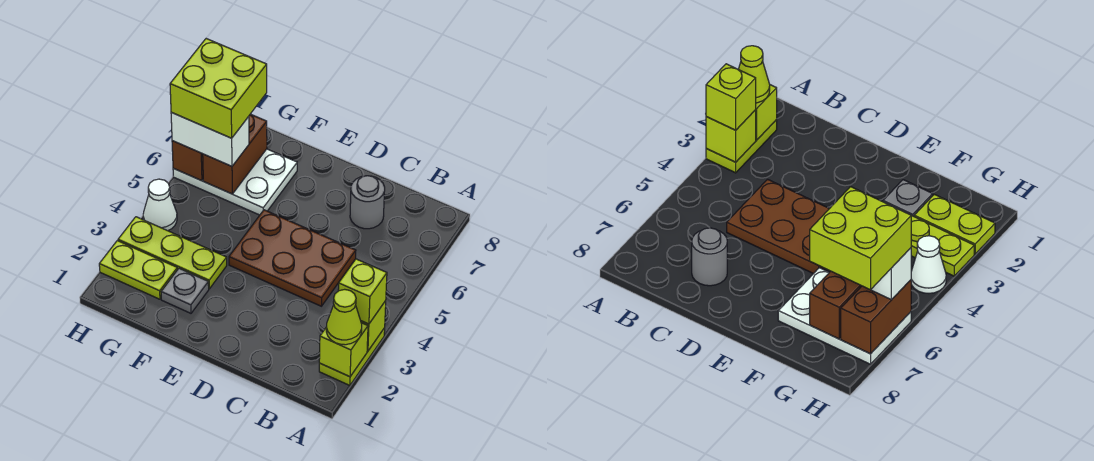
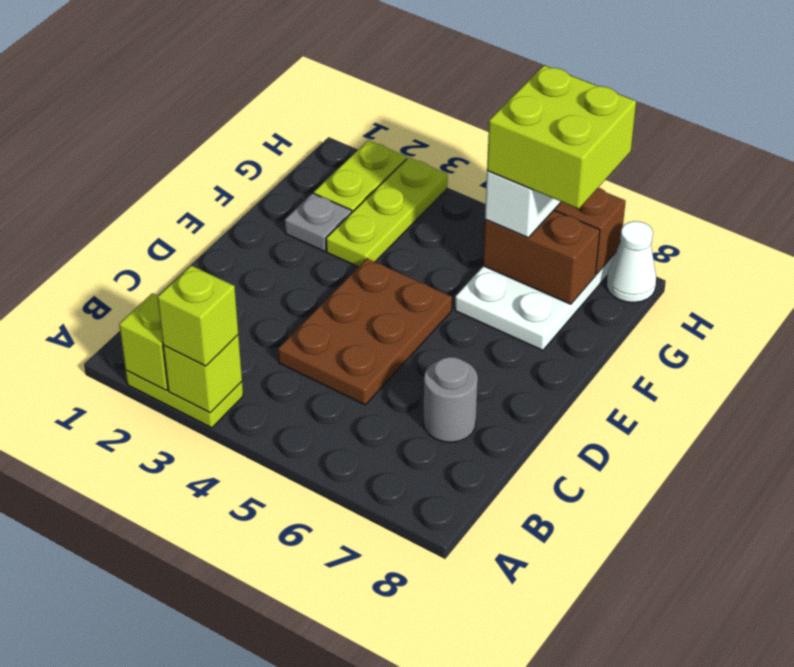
lime 1x1 cone [326,289,362,345] -> none
white 1x1 cone [143,179,177,231] -> white 1x1 cone moved to [607,221,656,302]

